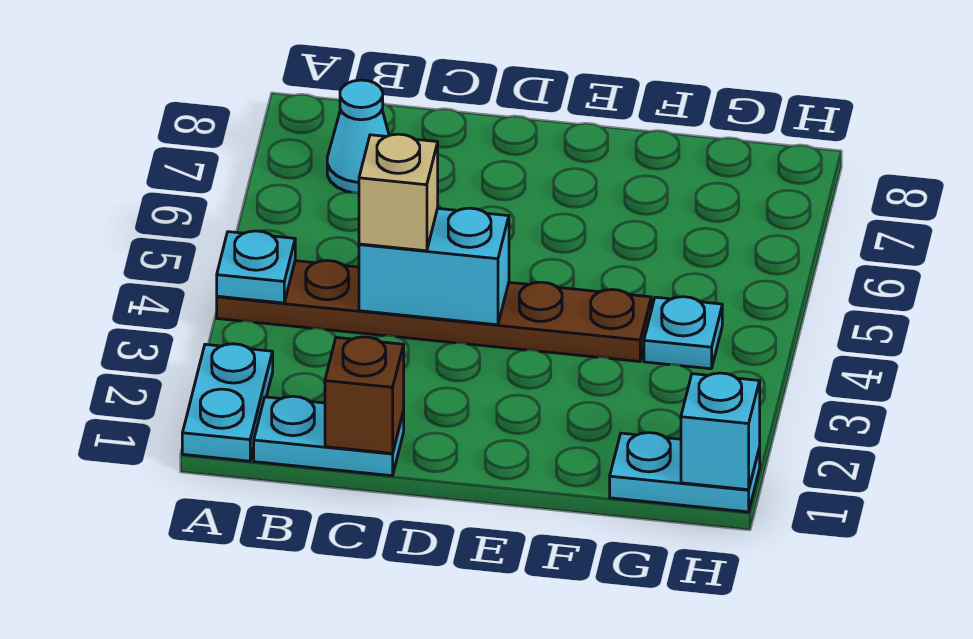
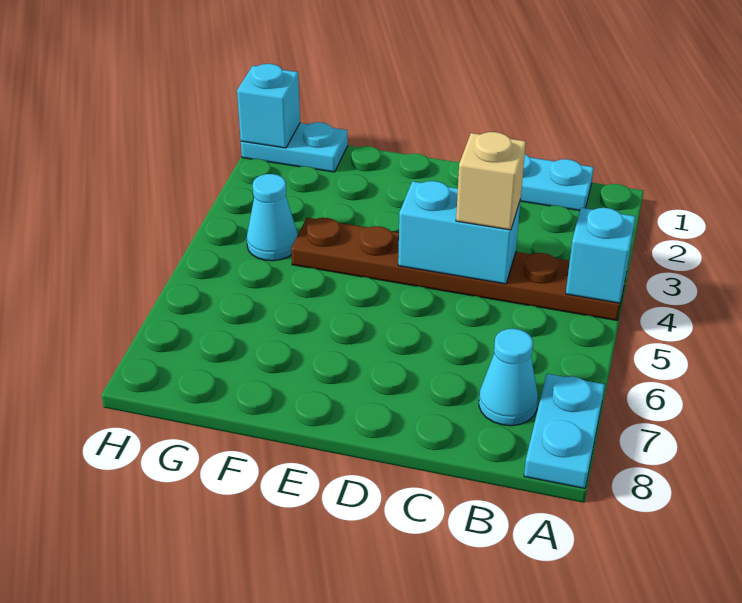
cyan 1x2 plate [182,344,273,461] -> cyan 1x2 plate moved to [524,374,605,488]
cyan 1x1 plate [217,231,295,303] -> cyan 1x1 brick [566,208,635,303]
brown 1x1 brick [325,337,404,453] -> none
cyan 1x1 plate [644,297,722,369] -> cyan 1x1 cone [247,174,298,261]

